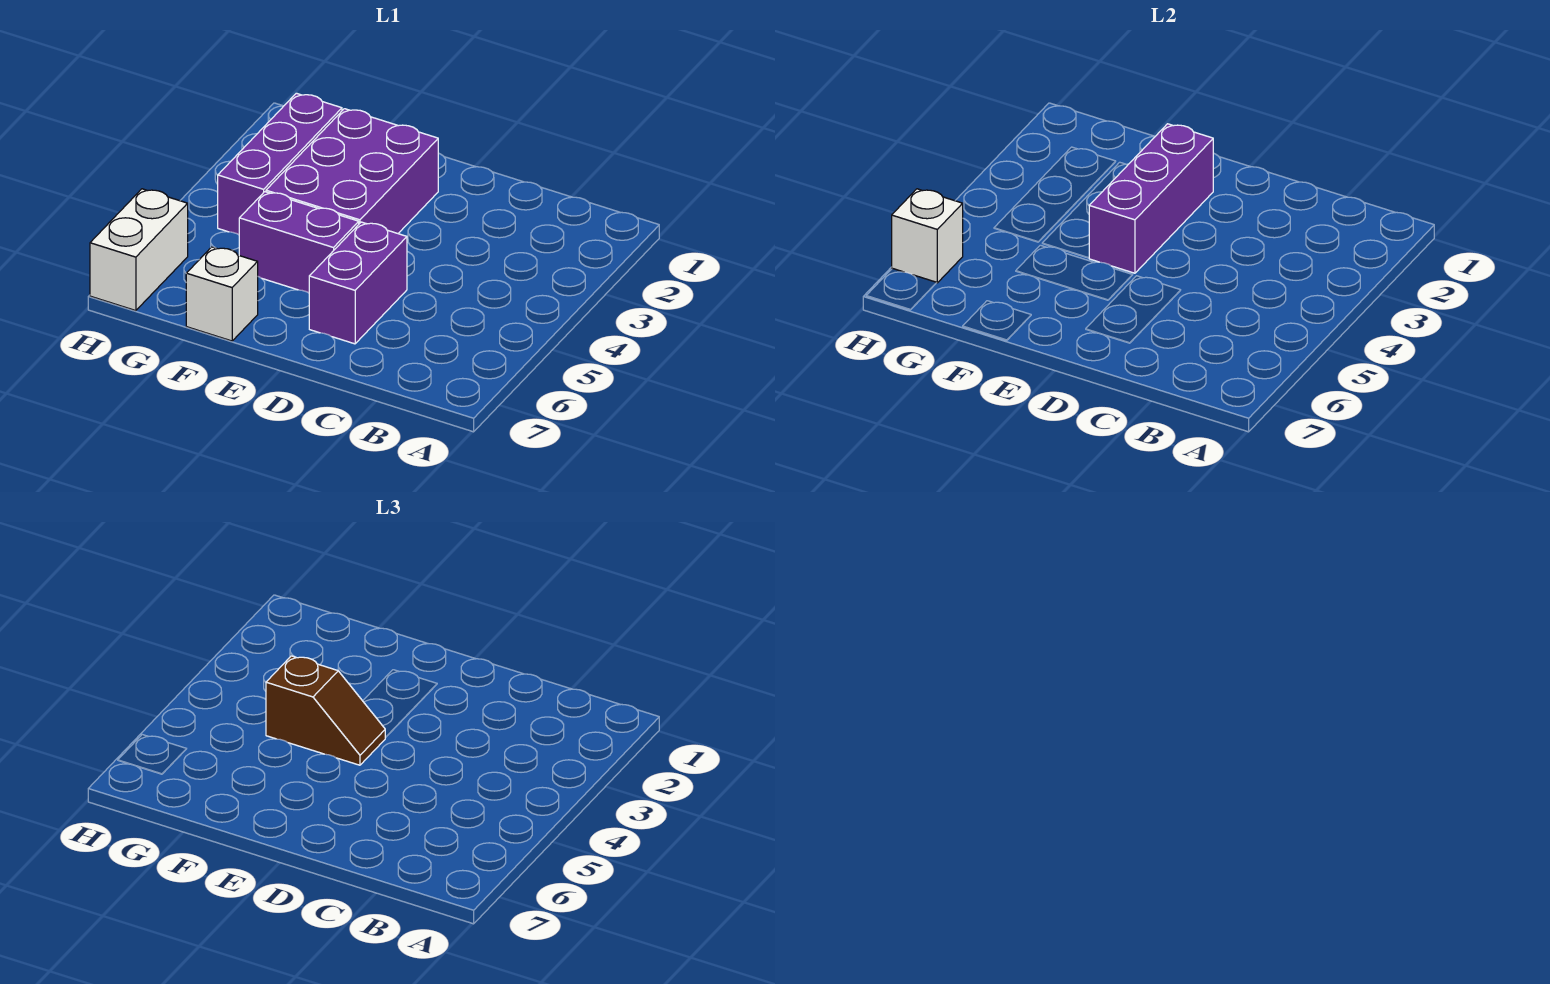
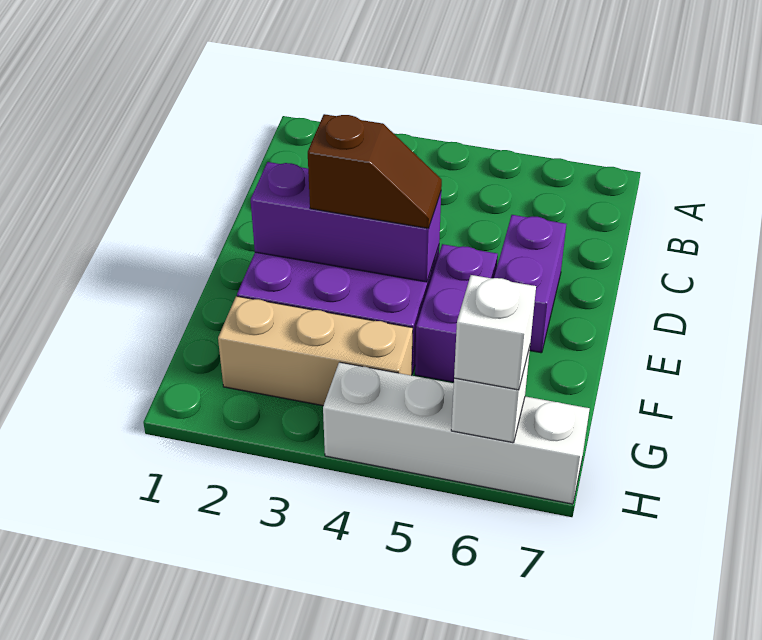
purple 1x2 brick [309,222,407,344] -> purple 1x2 brick turned to [494,215,566,353]
brown 1x2 slope [266,656,385,765] -> brown 1x2 slope turned to [308,114,442,228]
white 1x1 brick [186,247,258,341] -> white 1x1 brick moved to [454,275,536,390]
purple 1x3 brick [218,93,342,235] -> tan 1x3 brick [218,296,413,406]
white 1x2 brick [90,189,188,311] -> white 1x4 brick [323,362,590,504]

